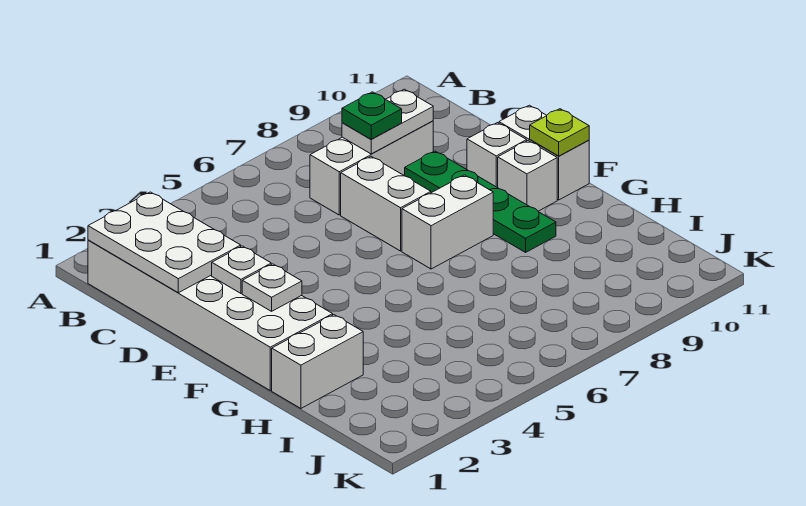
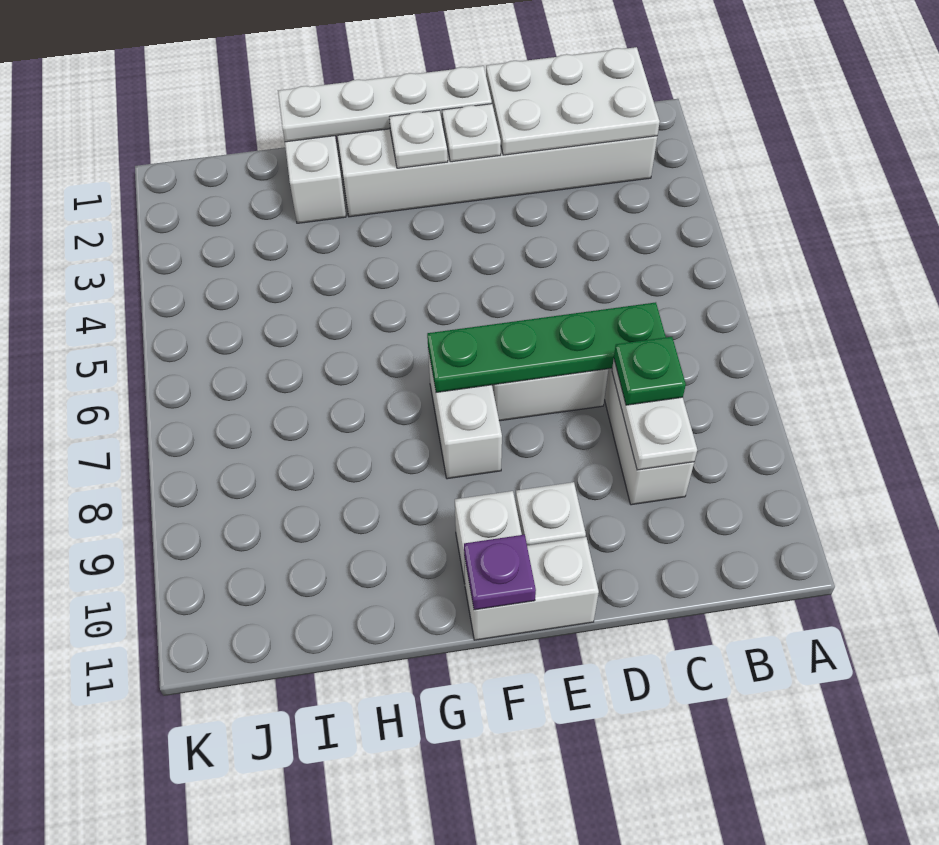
green 1x4 plate [405,151,556,252] -> green 1x4 plate moved to [427,302,666,392]
none -> white 1x4 plate [278,66,492,142]
lime 1x1 plate [530,109,589,156] -> purple 1x1 plate [464,535,536,610]

